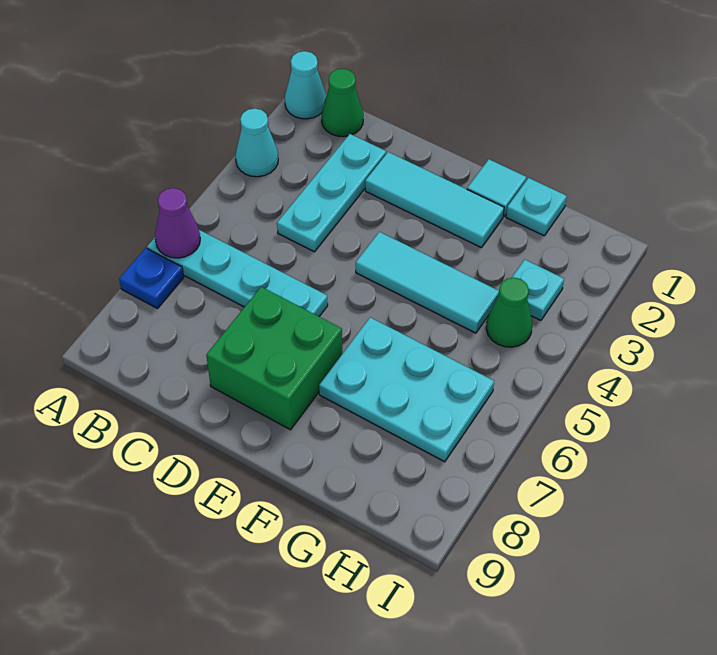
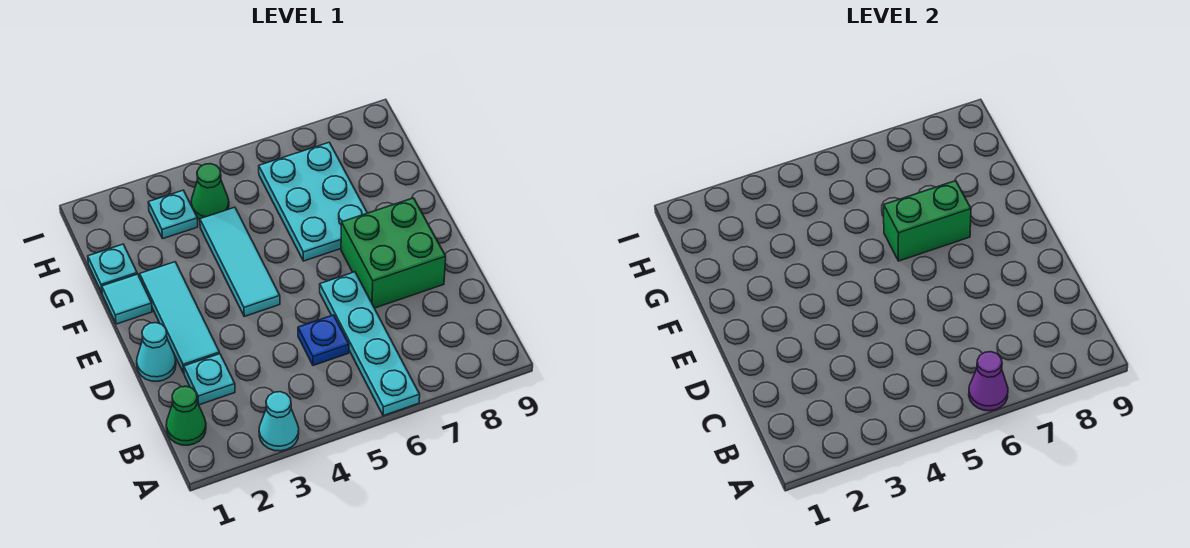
cyan 1x1 cone [285,51,326,119] -> cyan 1x1 cone moved to [137,323,176,381]
blue 1x1 plate [119,248,184,308] -> blue 1x1 plate moved to [298,315,349,366]
cyan 1x3 plate [277,134,386,252] -> cyan 1x1 plate [184,354,235,405]
none -> green 1x2 brick [884,181,971,261]

